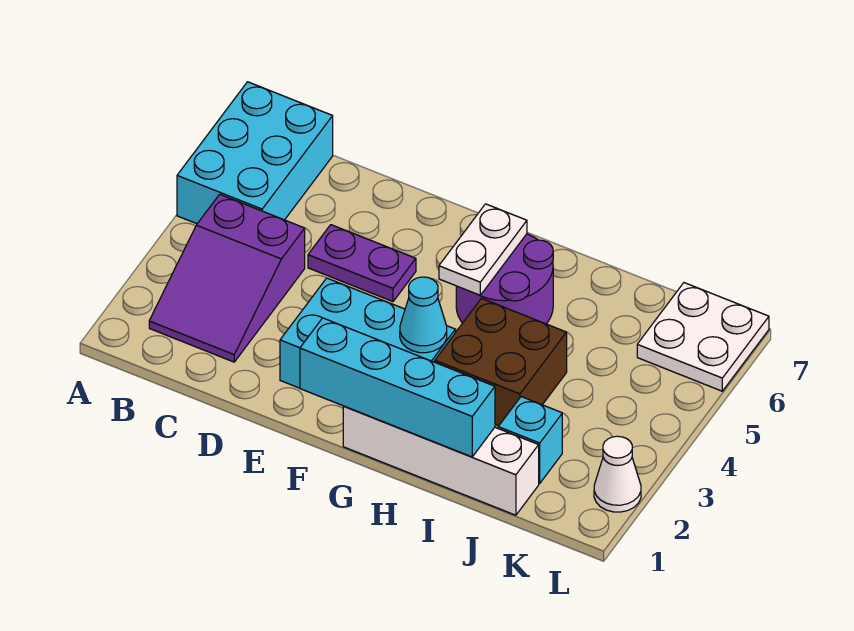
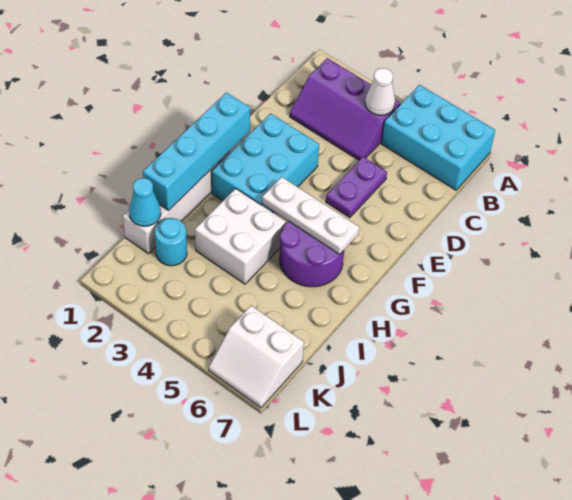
purple 2x3 slope [149,194,305,362] -> purple 2x3 slope turned to [290,58,400,160]
cyan 1x1 cone [400,277,447,353] -> cyan 1x1 cone moved to [129,178,161,226]
white 1x2 plate [439,204,527,295] -> white 1x3 plate [262,177,359,255]
brown 2x2 brick [435,298,567,426] -> white 2x2 brick [195,189,286,284]
cyan 1x1 brick [498,397,562,483] -> cyan 1x1 round brick [155,218,187,266]
white 2x2 plate [637,283,769,391] -> white 2x2 slope [209,306,304,408]
white 1x1 cone [594,436,641,512] -> white 1x1 cone moved to [365,68,395,115]

